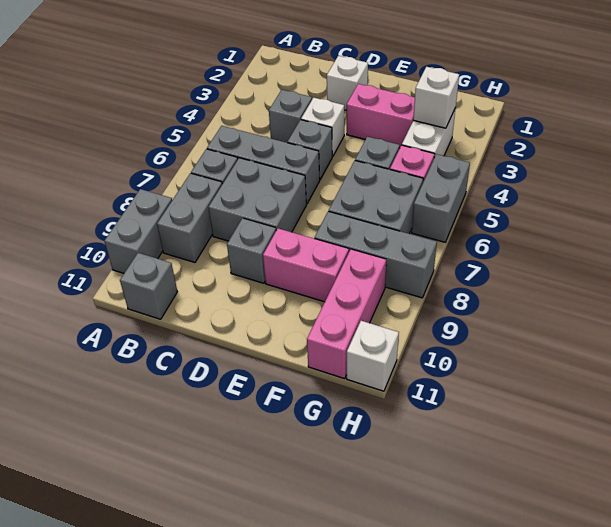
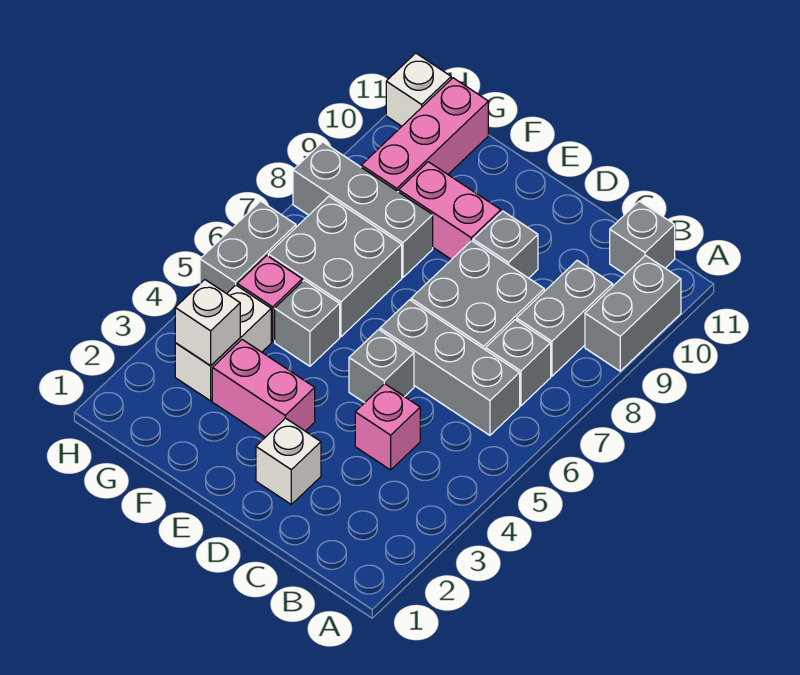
grey 1x1 brick [269,90,312,143] -> pink 1x1 brick [355,384,420,470]
white 1x1 brick [301,98,344,157] -> none

